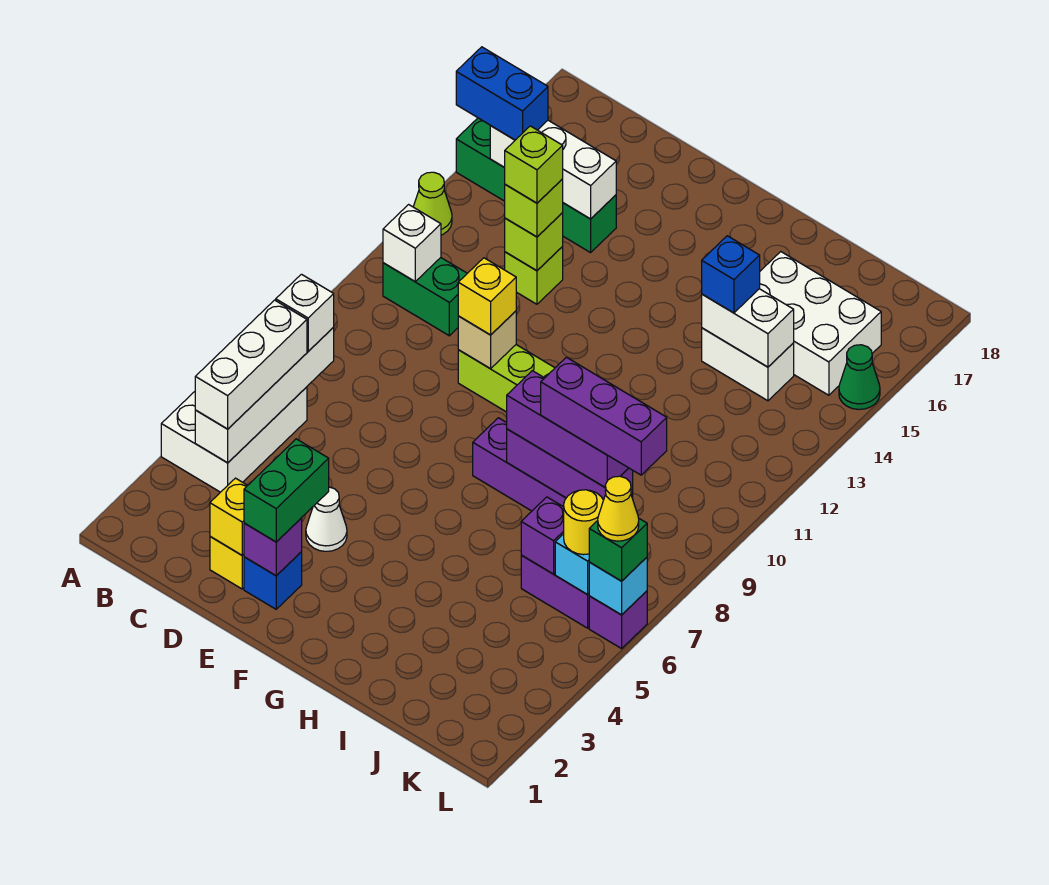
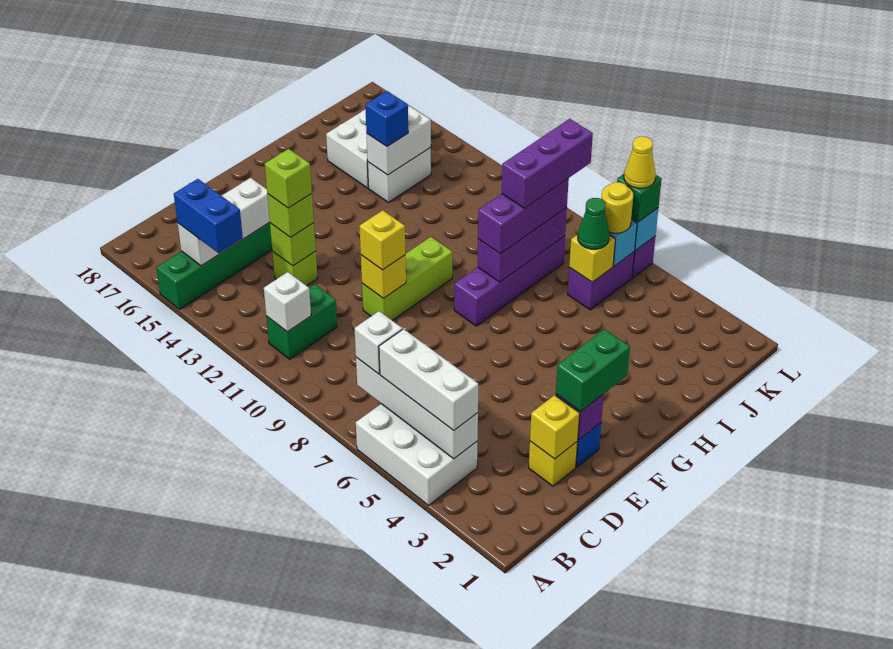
lime 1x1 cone [413,172,452,235] -> none
blue 1x2 brick [456,47,548,140] -> blue 1x2 brick turned to [174,179,243,253]
green 1x2 brick [244,439,329,542] -> green 1x2 brick turned to [556,329,630,412]
white 1x1 cone [306,487,347,551] -> none
tan 1x1 brick [458,311,516,369] -> yellow 1x1 brick [361,255,406,299]
purple 1x1 brick [521,497,564,574] -> yellow 1x1 brick [569,234,615,282]
green 1x1 cone [839,345,880,410] -> green 1x1 cone moved to [578,198,609,249]

